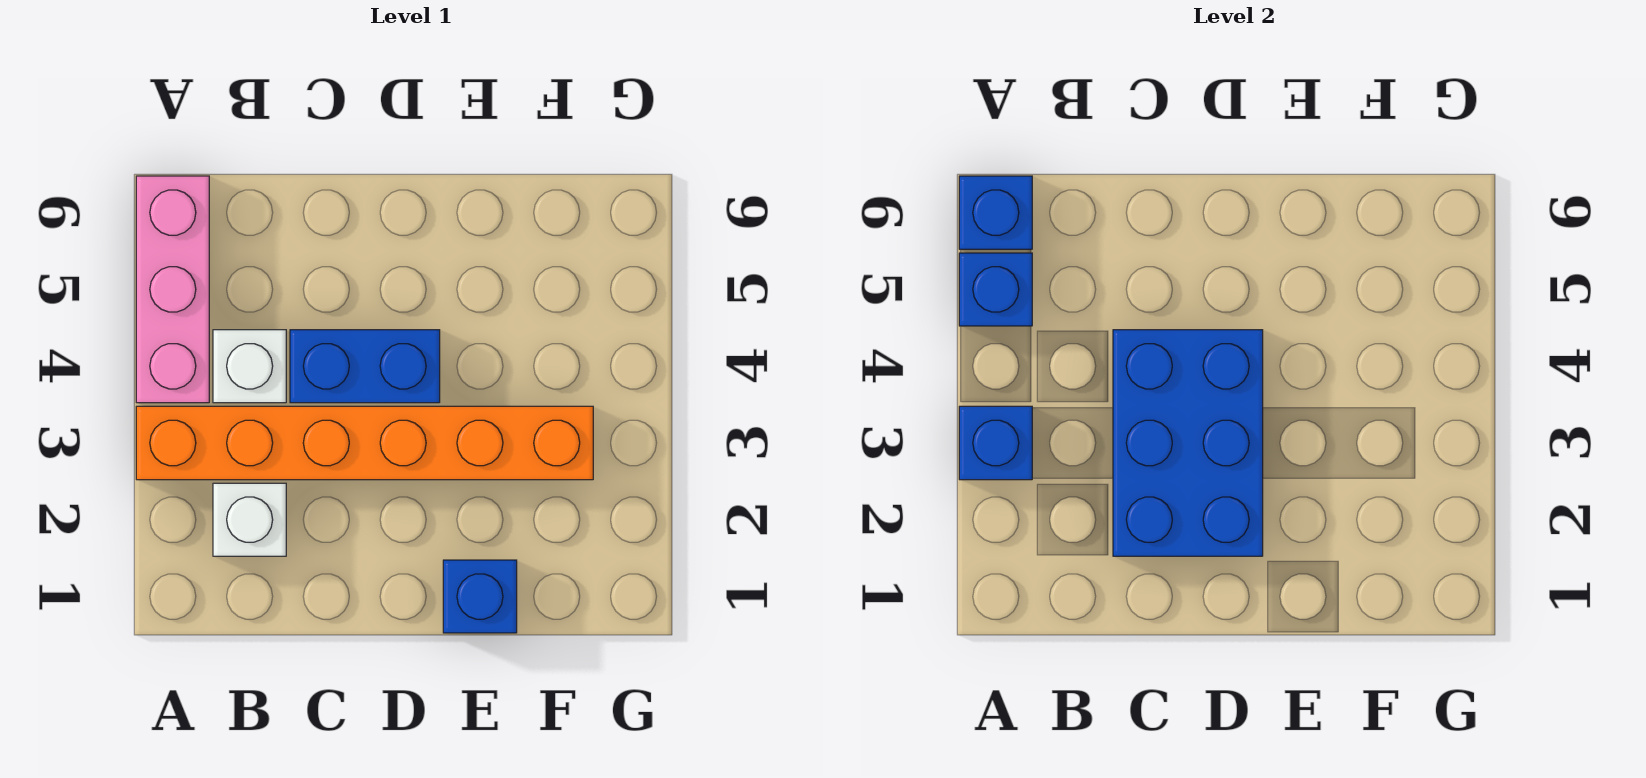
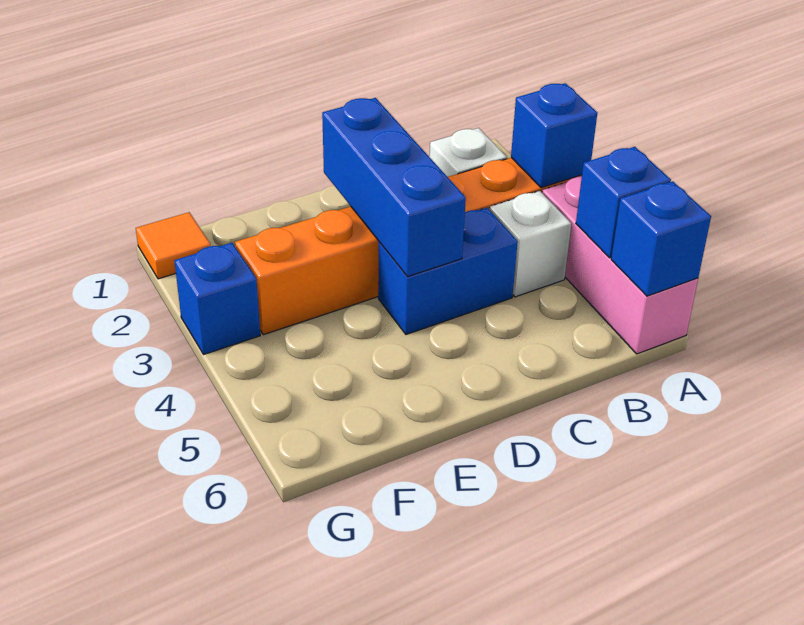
blue 2x3 brick [1113,330,1263,556] -> blue 1x3 brick [322,98,466,277]
blue 1x1 brick [443,560,517,633] -> blue 1x1 brick moved to [174,243,260,354]
none -> orange 1x1 tile [136,212,211,279]

